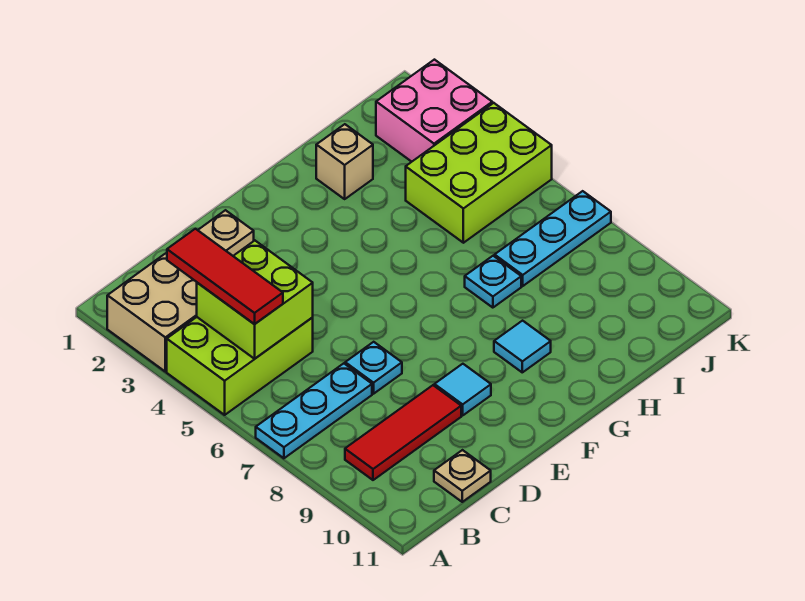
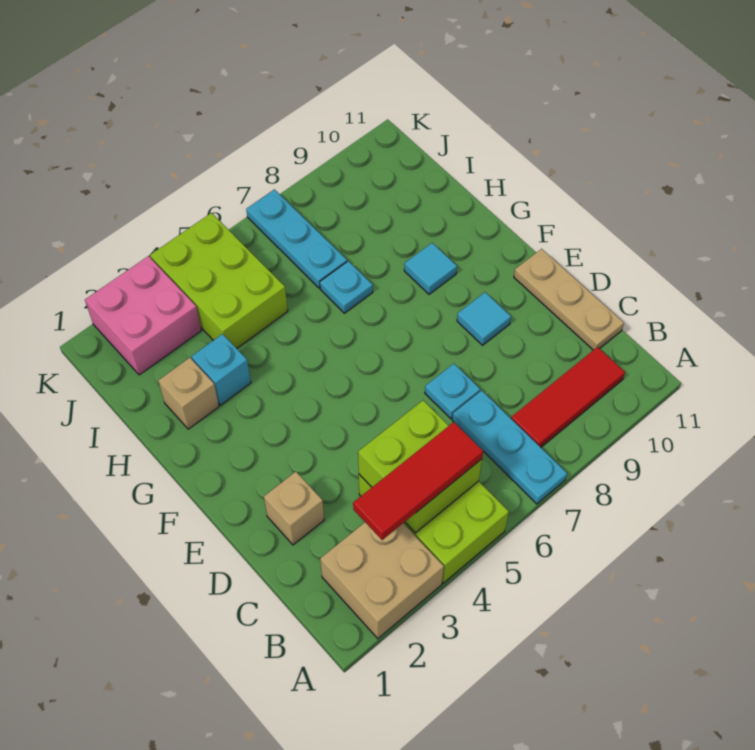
red 1x3 tile [345,385,461,480] -> red 1x3 tile turned to [511,347,625,447]
tan 1x1 plate [434,450,491,502] -> tan 1x3 plate [514,249,624,350]
none -> cyan 1x1 brick [192,334,251,405]

